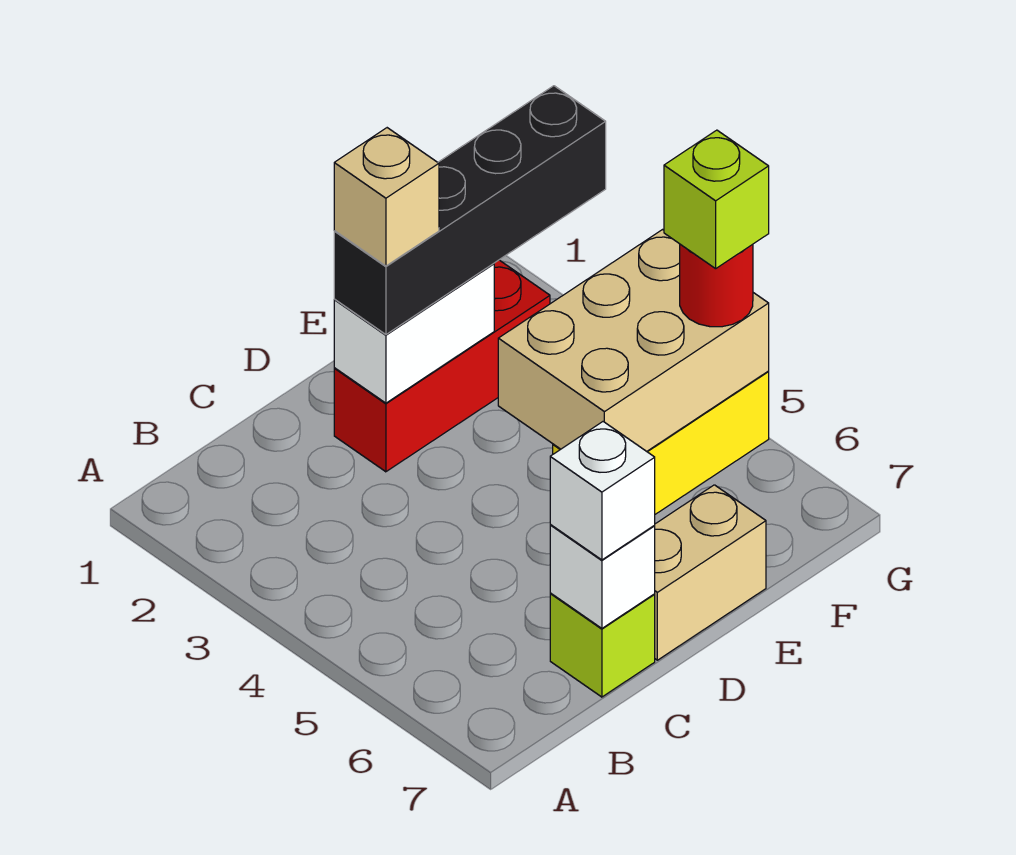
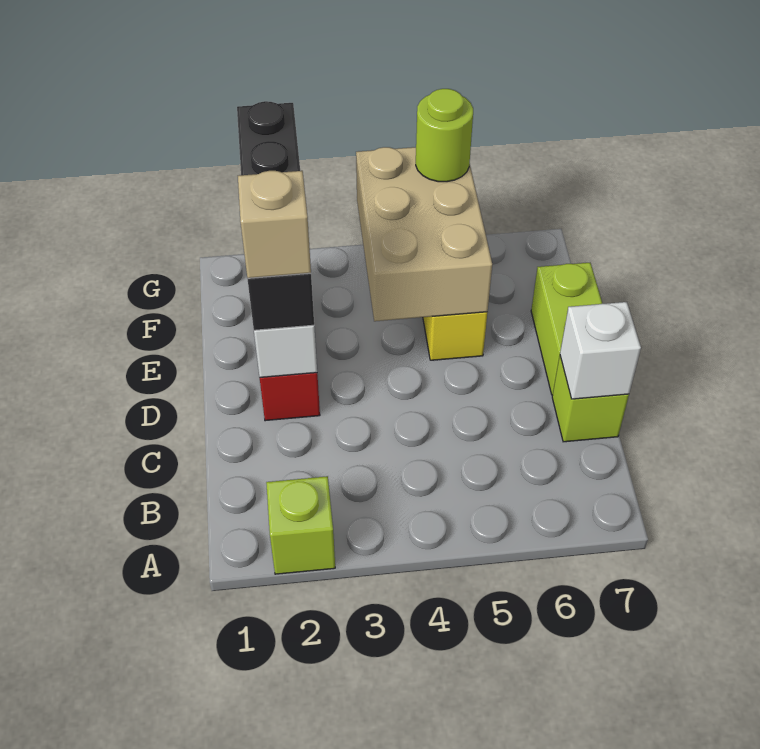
white 1x1 brick [550,422,655,560] -> none
tan 1x2 brick [654,485,766,660] -> lime 1x2 brick [531,263,603,395]
red 1x1 round brick [680,244,753,327] -> lime 1x1 round brick [416,89,473,182]
lime 1x1 brick [664,130,769,269] -> lime 1x1 brick moved to [266,476,335,574]

